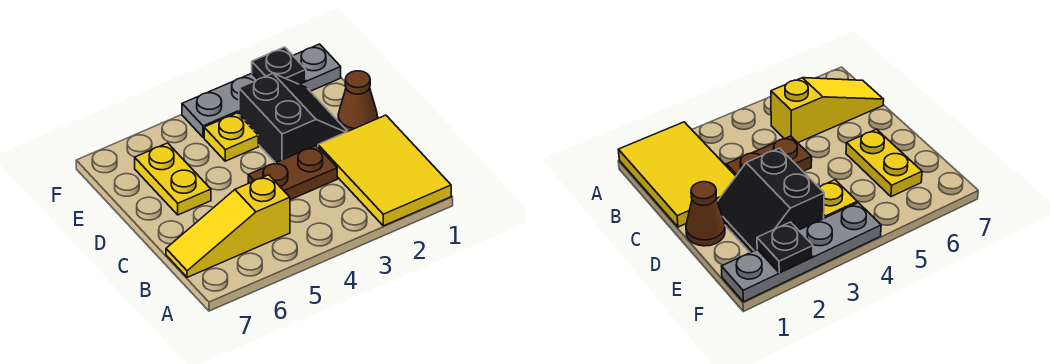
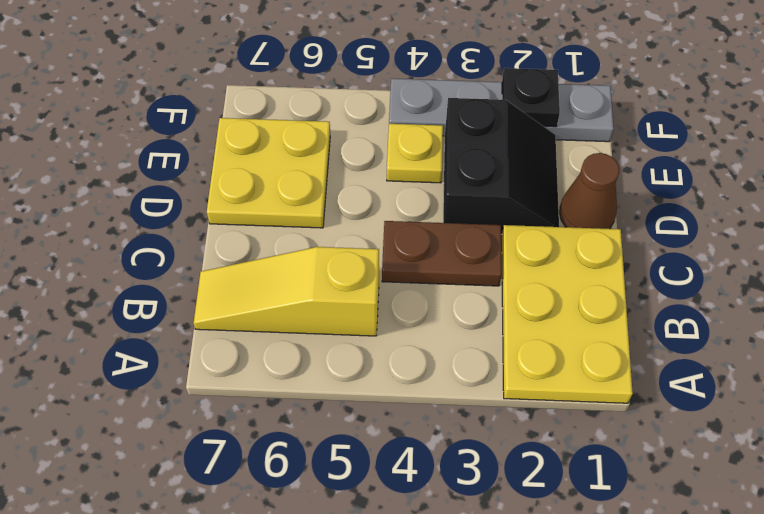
yellow 2x3 tile [318,115,451,226] -> yellow 2x3 plate [502,225,633,403]
yellow 1x2 plate [135,143,211,215] -> yellow 2x2 plate [207,118,330,228]

